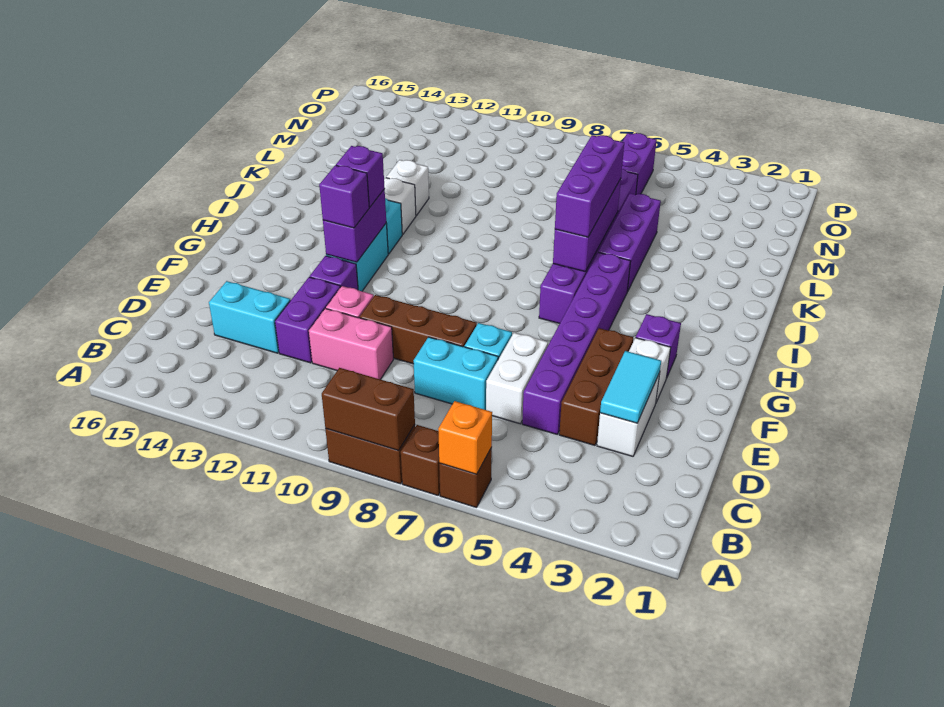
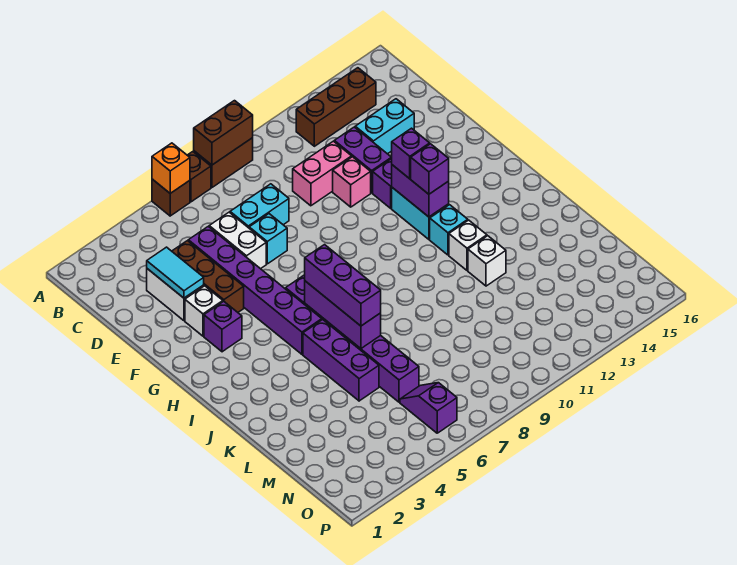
brown 1x3 brick [360,295,477,364] -> brown 1x3 brick moved to [296,68,376,146]
purple 1x2 brick [622,133,657,194] -> purple 1x2 slope [400,383,457,433]

